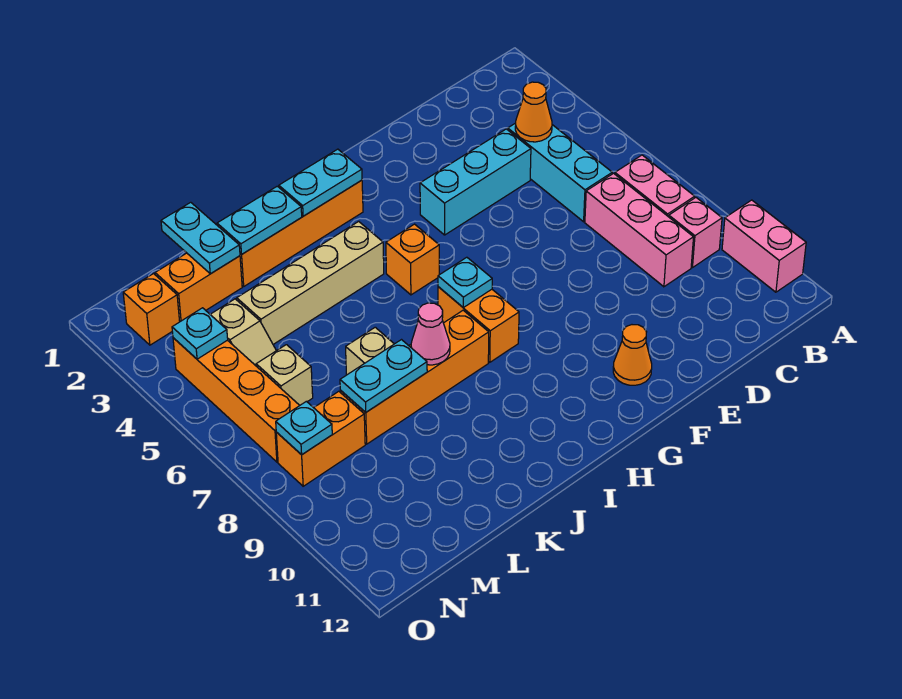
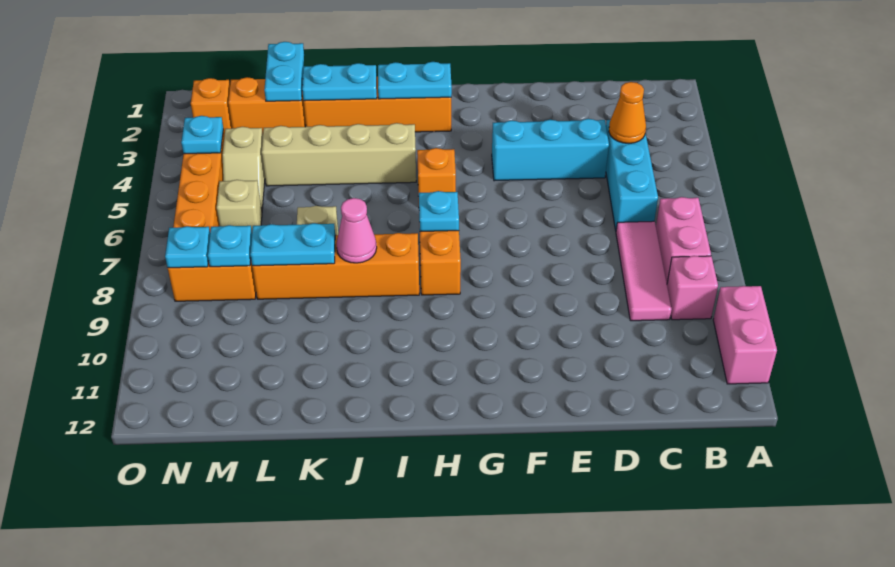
pink 1x3 brick [585,173,694,287] -> pink 1x3 tile [616,221,672,321]
orange 1x1 cone [613,325,652,385] -> none
none -> cyan 1x1 plate [208,225,252,267]

